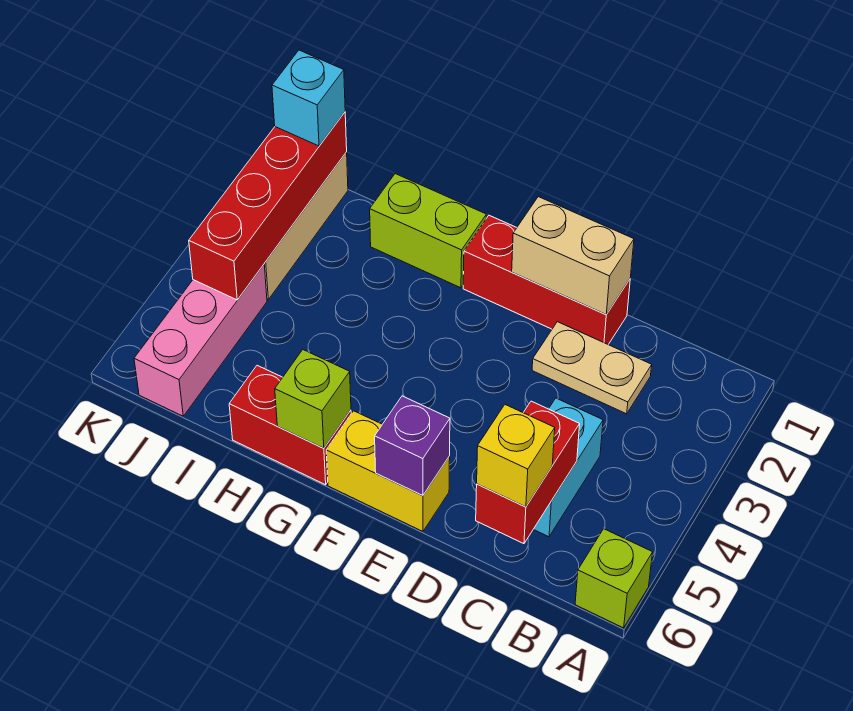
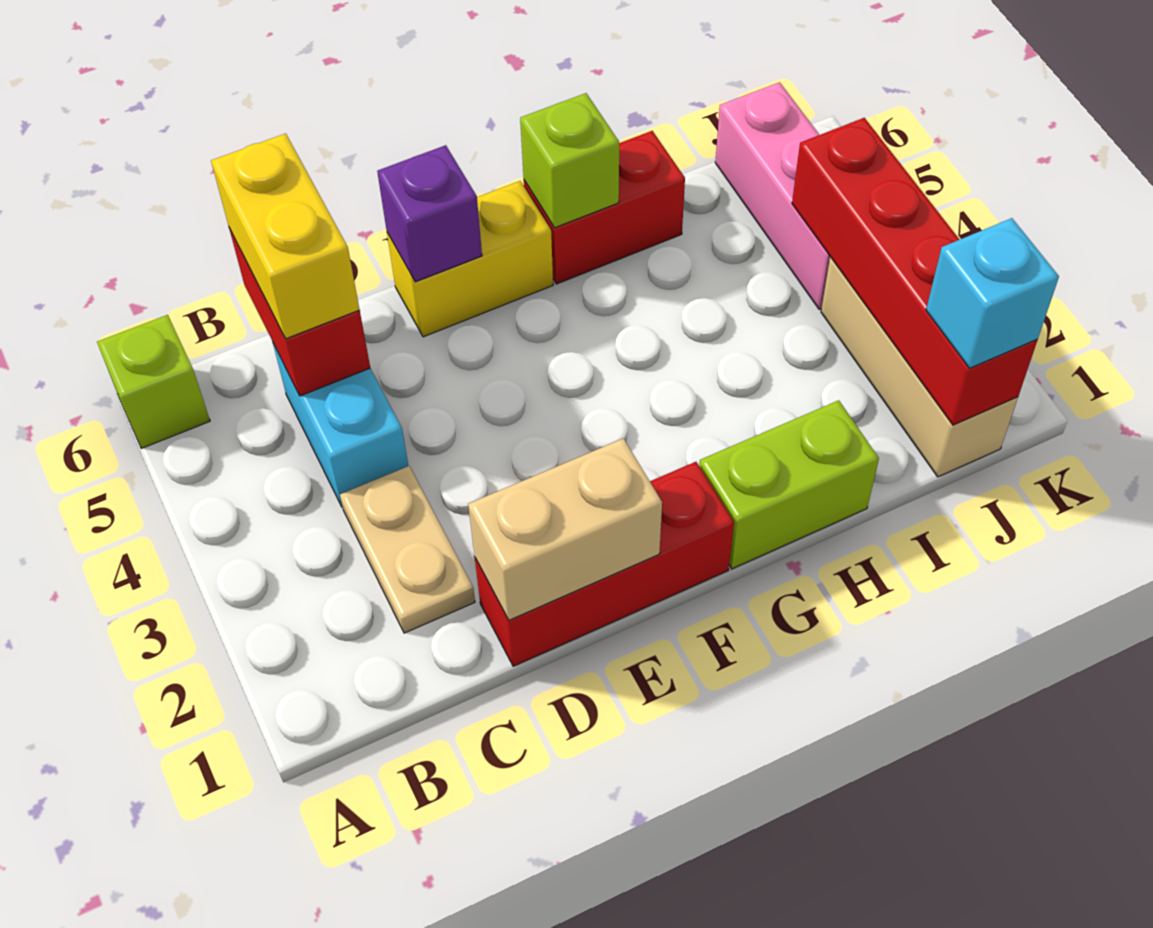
tan 1x2 plate [532,322,652,414] -> tan 1x2 plate turned to [340,466,475,633]
yellow 1x1 brick [477,405,555,507] -> yellow 1x2 brick [211,134,360,339]

